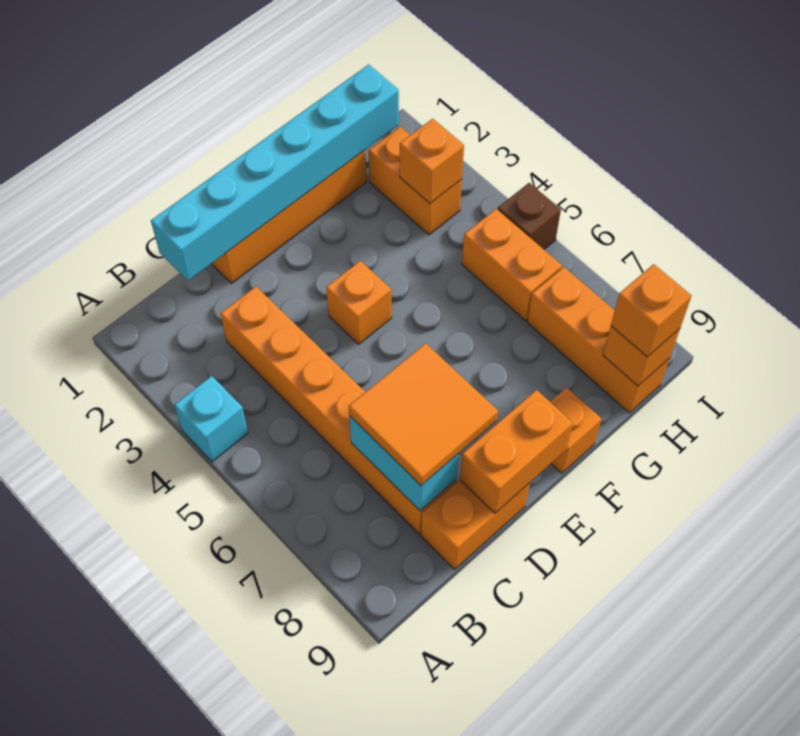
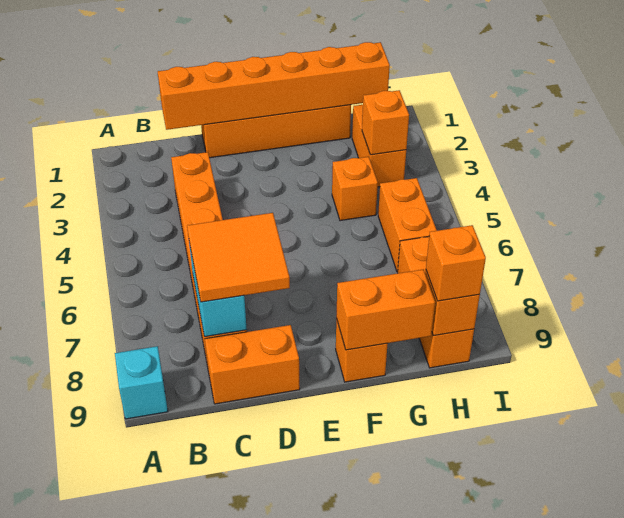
cyan 1x1 brick [174,376,248,462] -> cyan 1x1 brick moved to [115,346,168,419]
cyan 1x6 brick [151,65,399,281] -> orange 1x6 brick [158,42,390,130]
orange 1x2 brick [460,390,573,513] -> orange 1x2 brick moved to [336,269,435,350]
orange 1x1 brick [326,261,392,344] -> orange 1x1 brick moved to [332,157,378,221]
brown 1x1 brick [498,183,561,249] -> none

